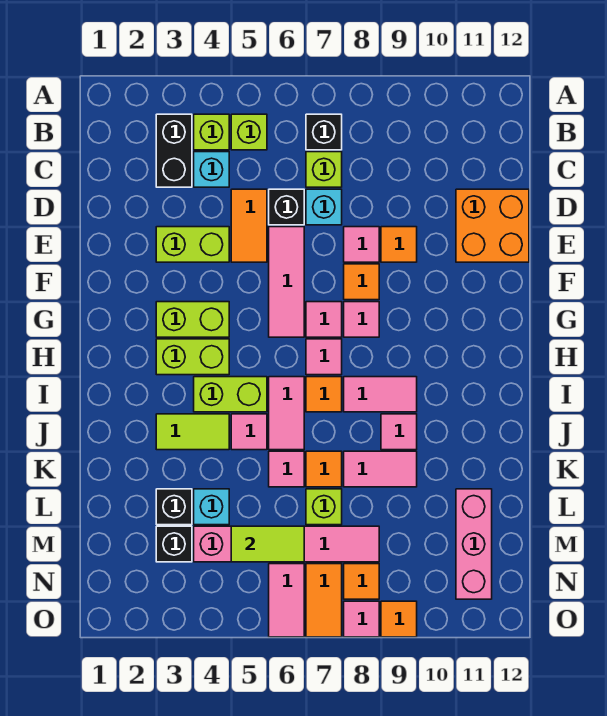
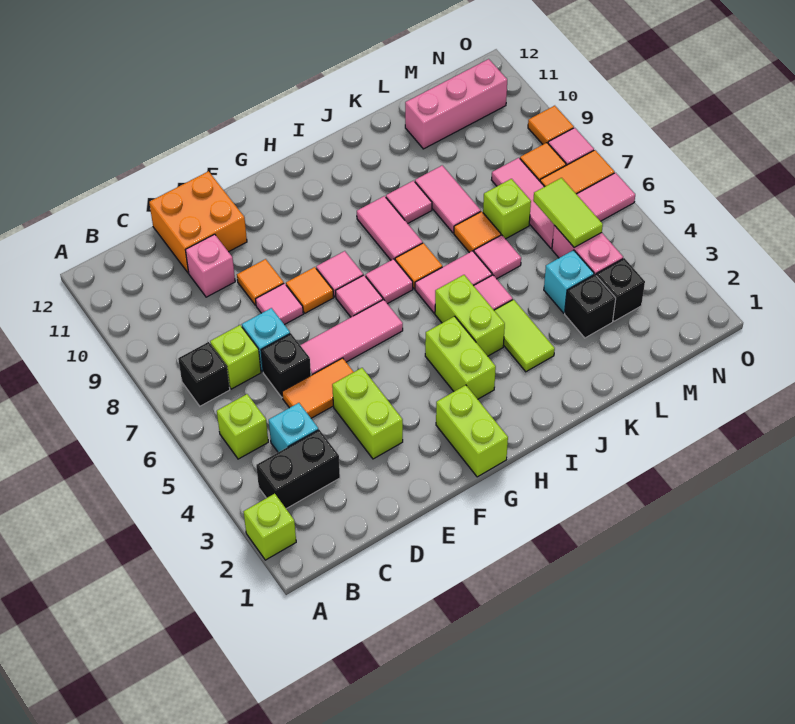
lime 1x1 brick [194,114,229,150] -> lime 1x1 brick moved to [244,494,296,560]
none -> pink 1x1 brick [186,234,235,297]
lime 1x2 brick [156,302,229,337] -> lime 1x2 brick moved to [436,385,508,477]

